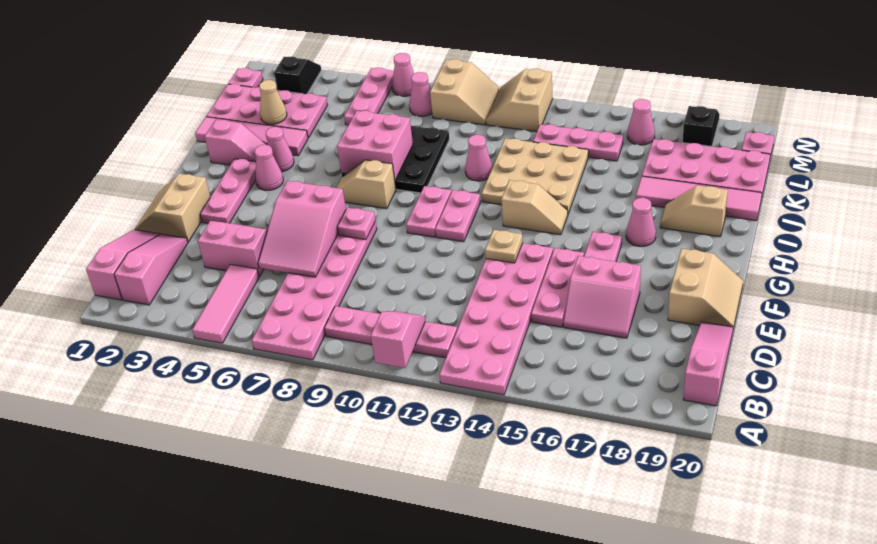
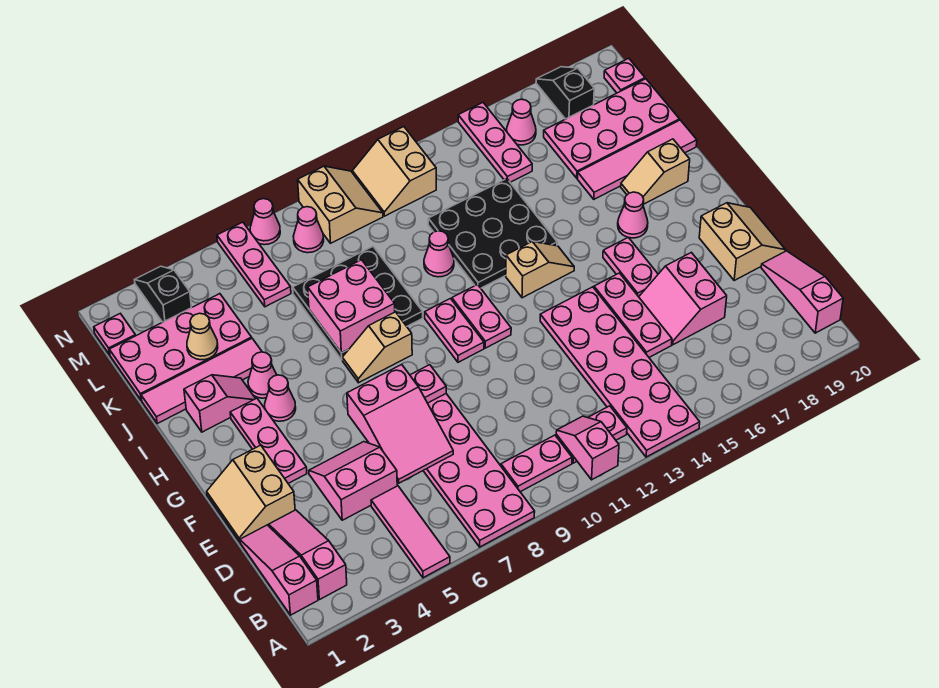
pink 2x2 slope [563,256,641,338] -> pink 2x2 slope turned to [639,252,727,345]
tan 1x1 plate [485,230,523,263] -> none
tan 3x3 plate [482,138,588,213] -> black 3x3 plate [428,179,557,288]
pink 1x3 plate [533,124,623,161] -> pink 1x3 plate turned to [458,103,532,182]

